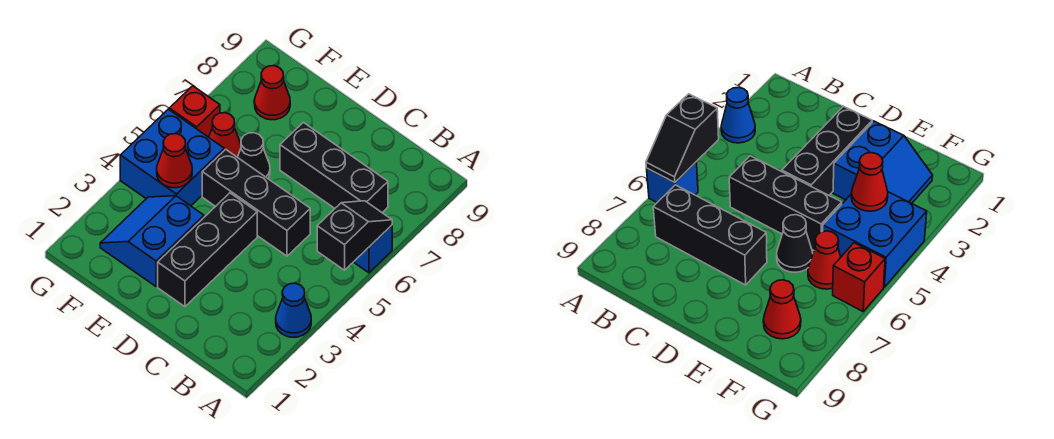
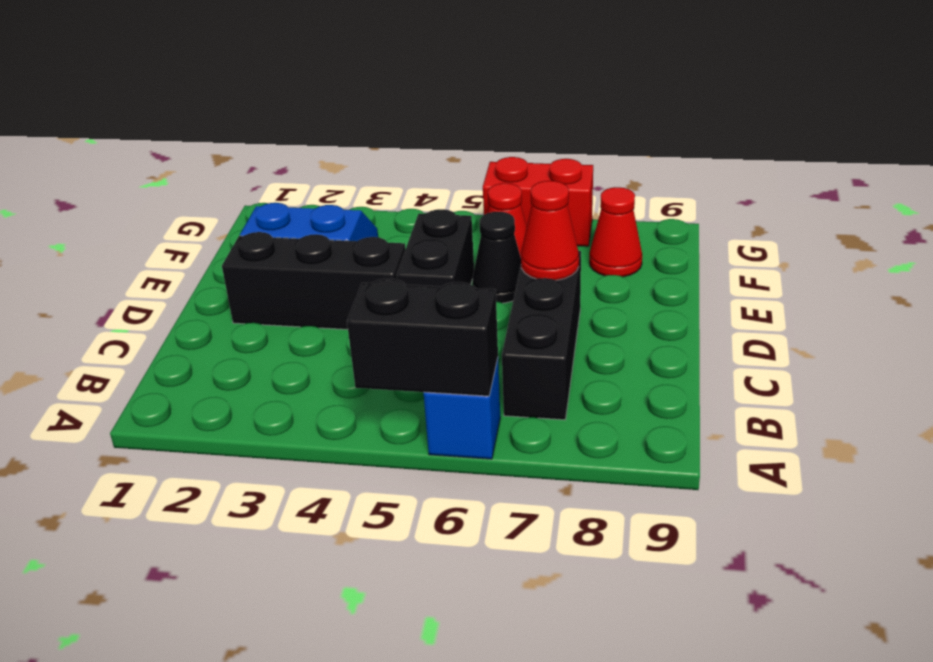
blue 1x1 cone [276,283,311,337] -> none
black 1x2 slope [317,201,392,270] -> black 1x2 brick [347,279,498,396]
black 1x3 brick [202,149,310,256] -> black 1x2 brick [397,209,474,287]
blue 2x2 brick [120,109,224,206] -> none
red 1x1 cone [157,134,192,188] -> red 1x1 cone moved to [521,181,579,280]
red 1x1 brick [169,86,220,137] -> red 1x2 brick [483,157,593,246]

